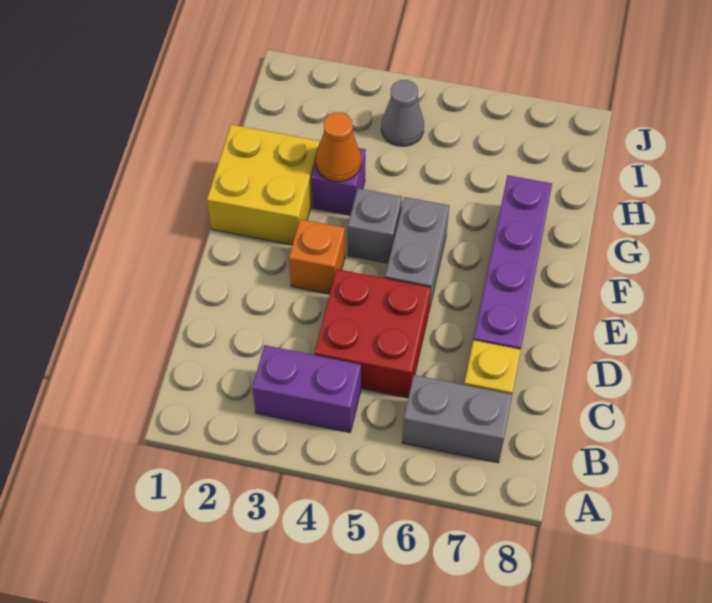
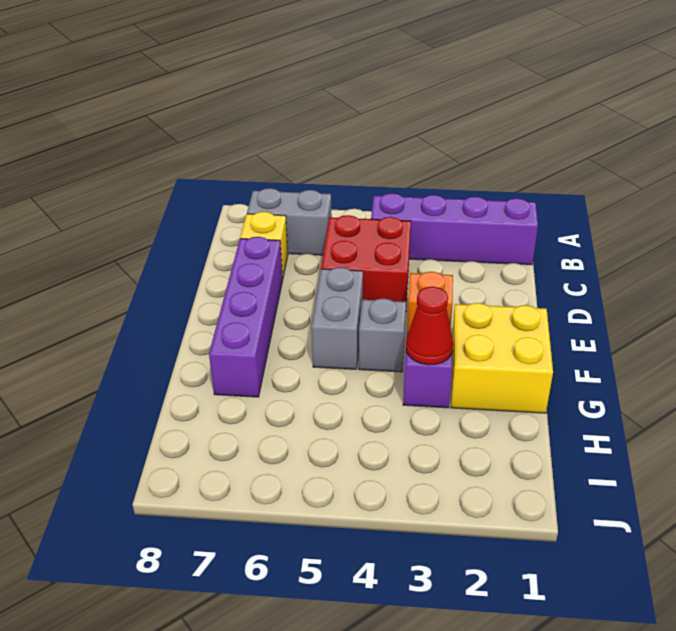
purple 1x2 brick [252,345,361,433] -> purple 1x4 brick [371,193,538,265]
orange 1x1 cone [316,112,361,182] -> red 1x1 cone [406,287,453,365]
grey 1x1 cone [381,80,424,146] -> none

